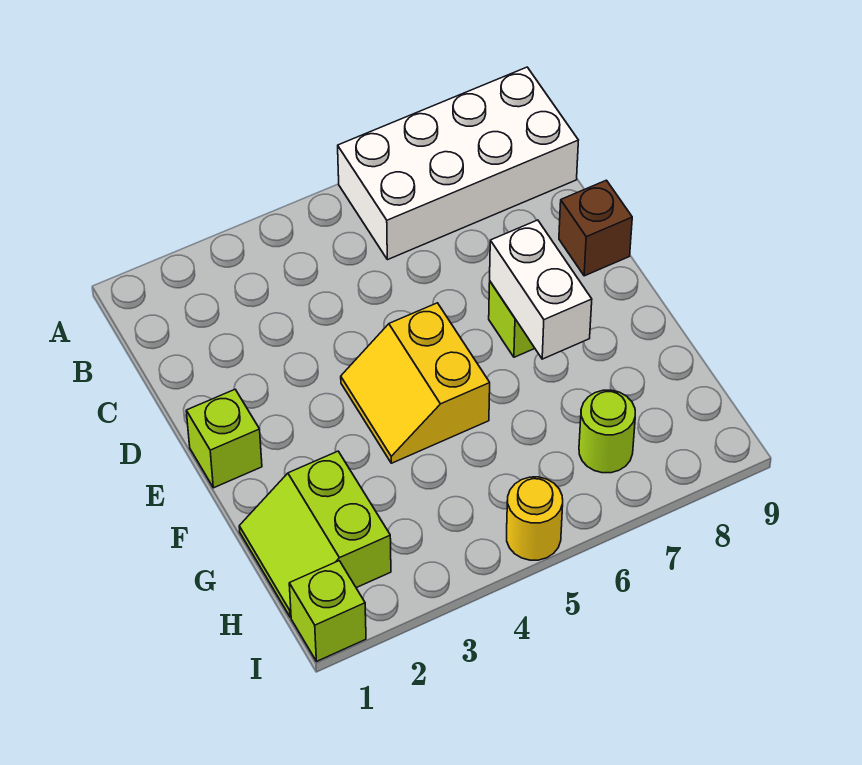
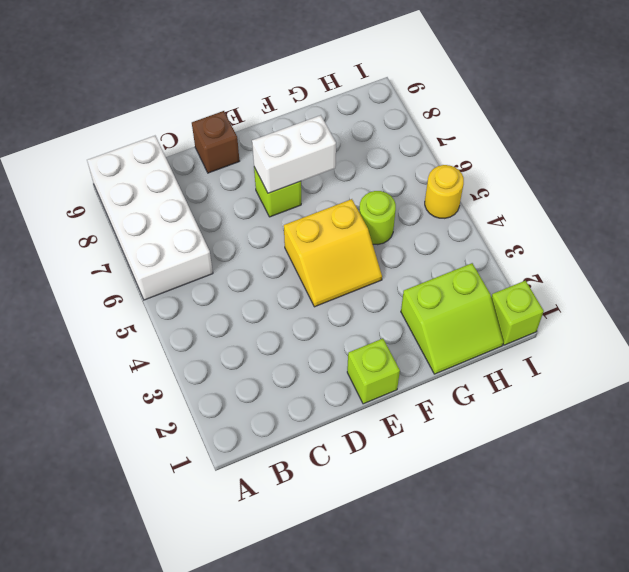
lime 1x1 round brick [579,390,635,473] -> lime 1x1 round brick moved to [359,191,396,245]

